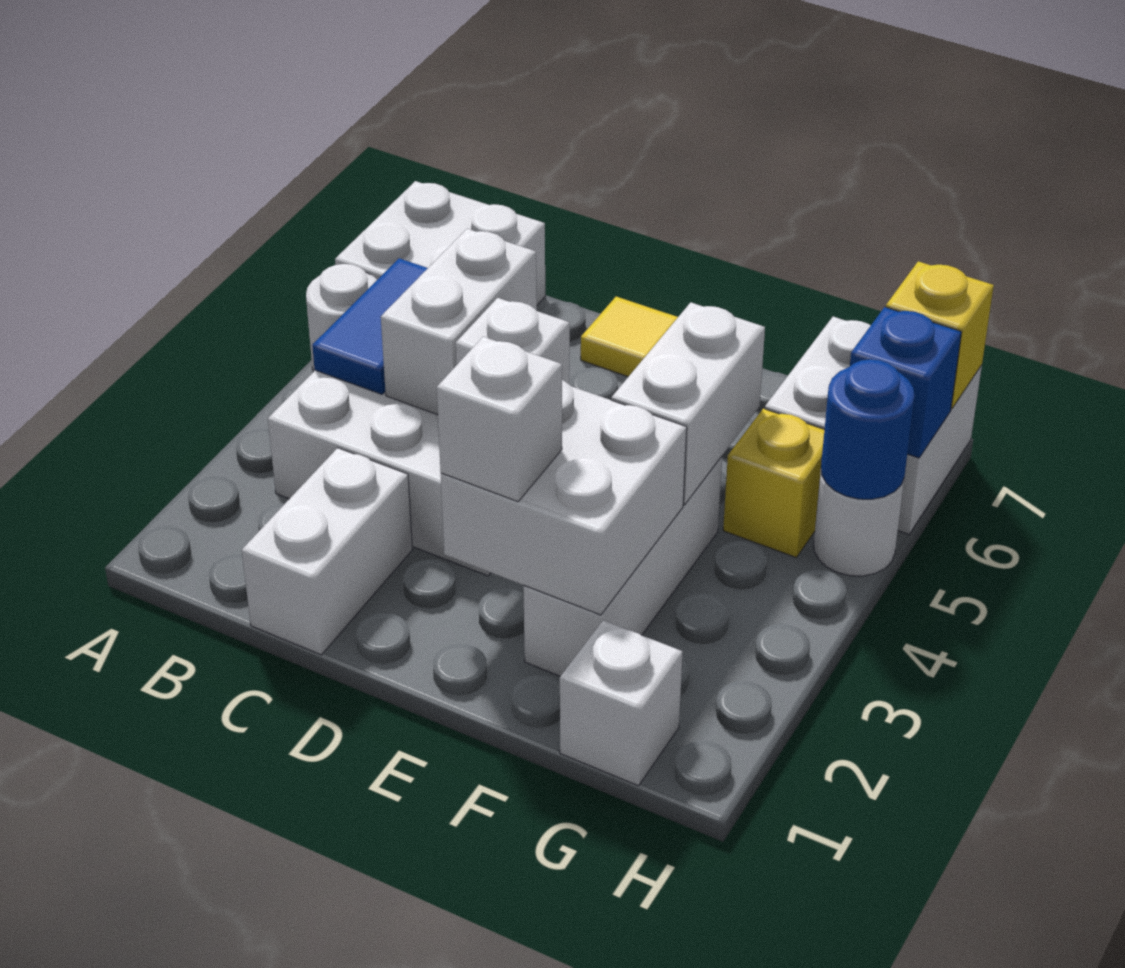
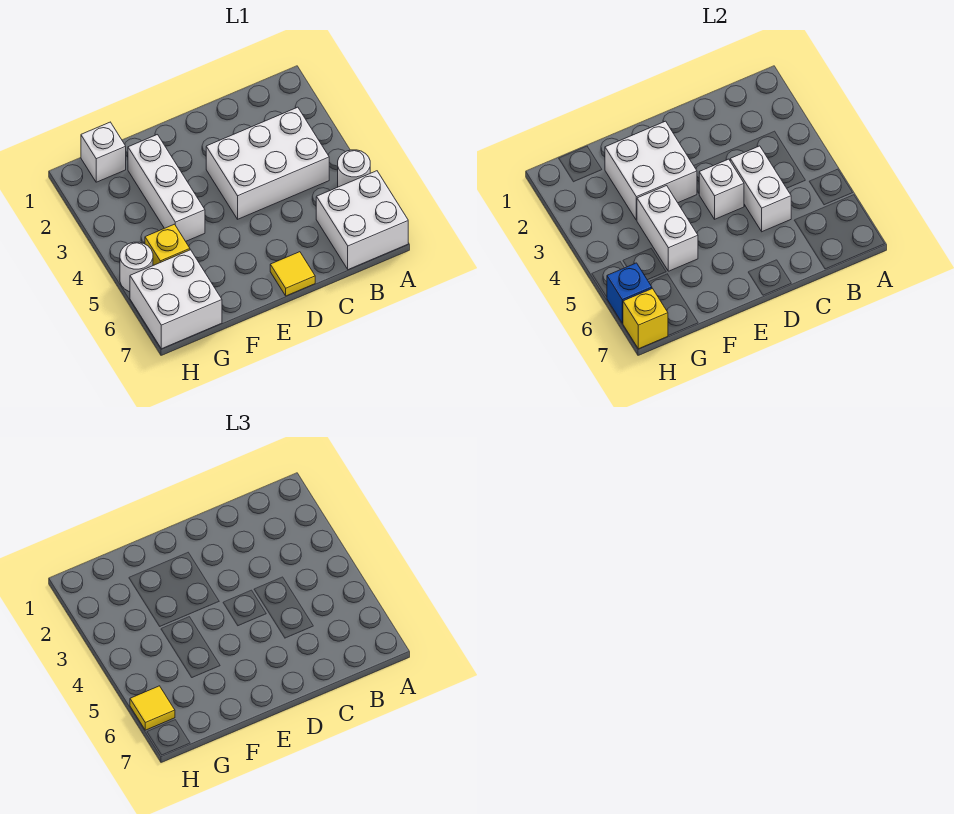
blue 1x2 tile [312,258,428,394] -> none
white 1x2 brick [242,448,412,655] -> none
white 1x1 brick [437,337,562,502] -> none
blue 1x1 round brick [821,359,915,499] -> none
none -> yellow 1x1 tile [130,686,175,730]

